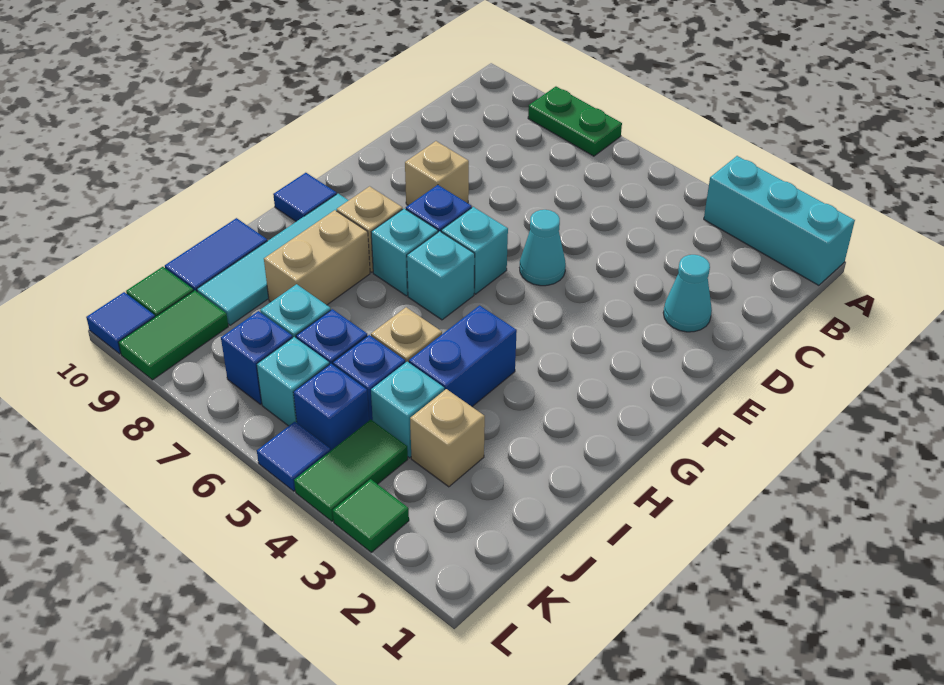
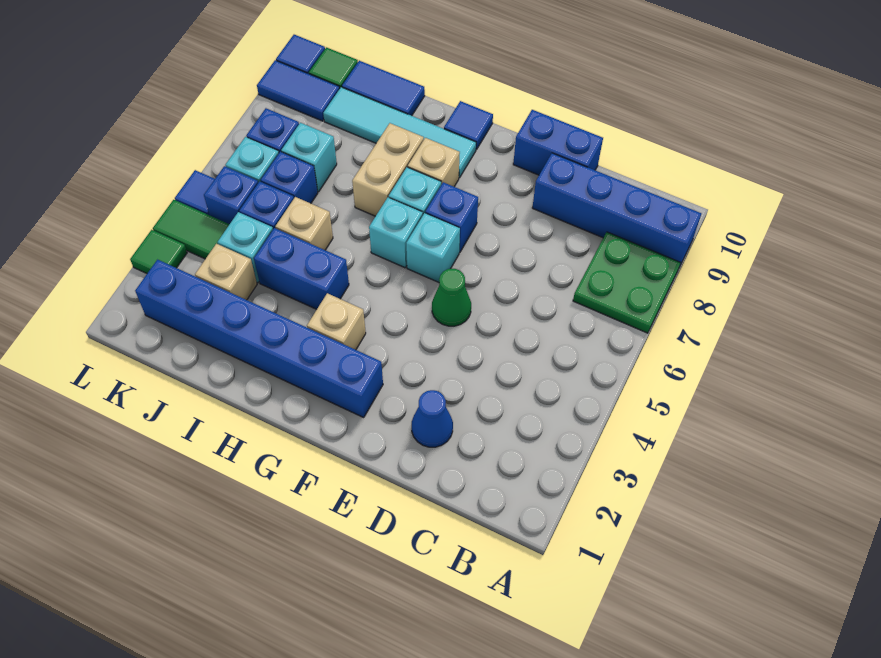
cyan 1x3 brick [704,156,855,285] -> none
green 1x2 plate [528,87,622,156] -> green 2x2 plate [573,232,680,333]
none -> blue 1x4 brick [532,153,701,267]
cyan 1x1 cone [663,255,712,332] -> blue 1x1 cone [412,390,453,447]
none -> blue 1x2 brick [513,110,603,175]
cyan 1x1 cone [520,210,566,286] -> green 1x1 cone [432,268,471,326]
tan 1x1 brick [405,141,469,205] -> tan 1x1 brick moved to [307,293,366,350]
none -> blue 1x6 brick [135,260,383,417]
tan 1x2 brick [264,210,370,305] -> tan 1x2 brick turned to [352,123,424,216]
green 1x2 tile [118,290,228,380] -> blue 1x2 tile [257,60,340,121]

